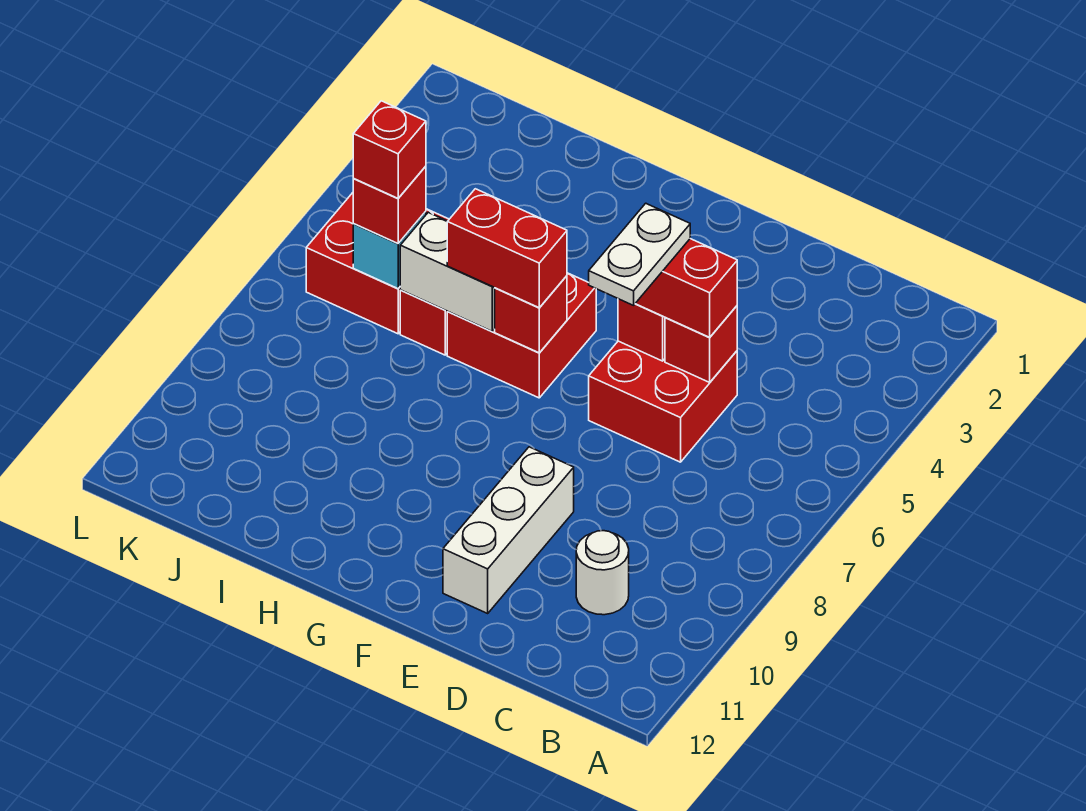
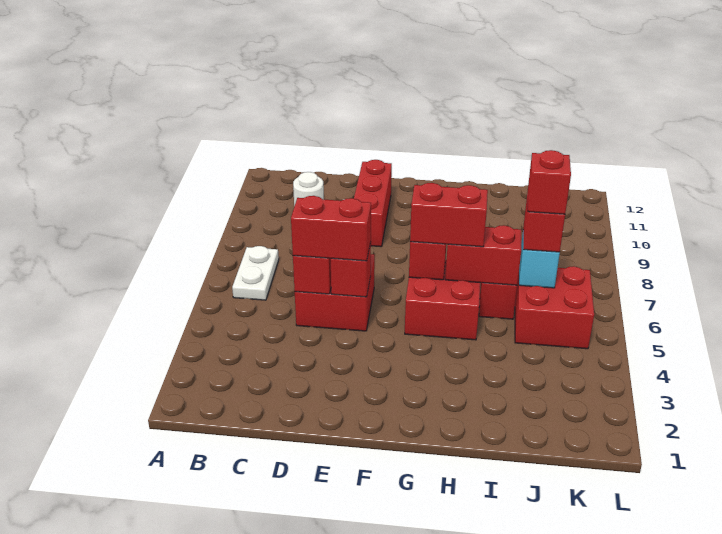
white 1x2 plate [589,203,690,305] -> white 1x2 plate moved to [232,246,279,300]
white 1x3 brick [443,447,574,613] -> red 1x3 brick [354,160,392,247]
white 1x2 brick [400,212,495,331] -> red 1x2 brick [445,225,521,285]

